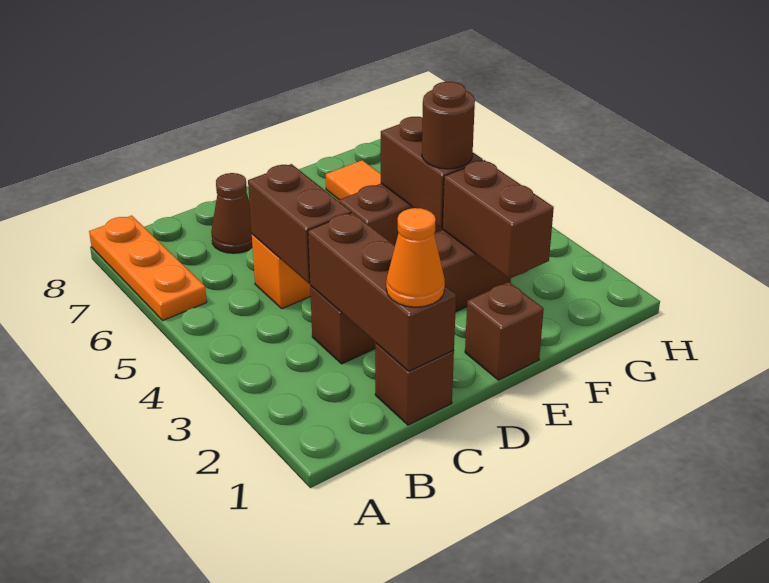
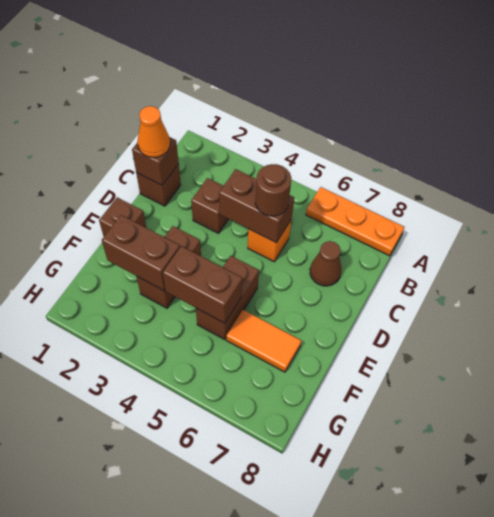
brown 1x3 brick [308,213,456,371] -> brown 1x1 brick [132,137,179,185]
brown 1x1 round brick [422,82,475,169] -> brown 1x1 round brick moved to [255,164,291,216]

